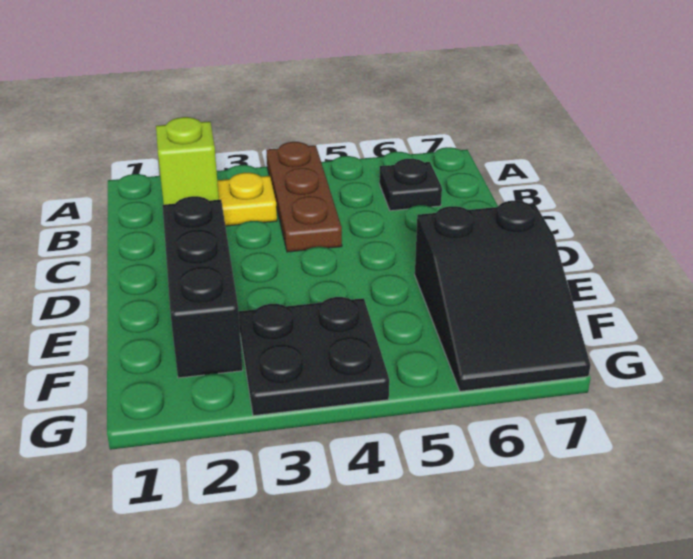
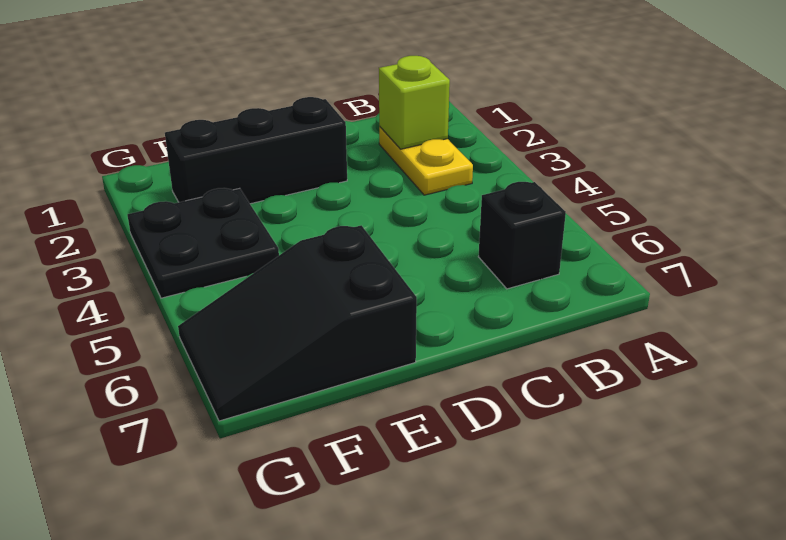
brown 1x3 plate [266,142,342,252] -> none
black 1x1 plate [379,159,442,211] -> black 1x1 brick [478,182,566,289]

